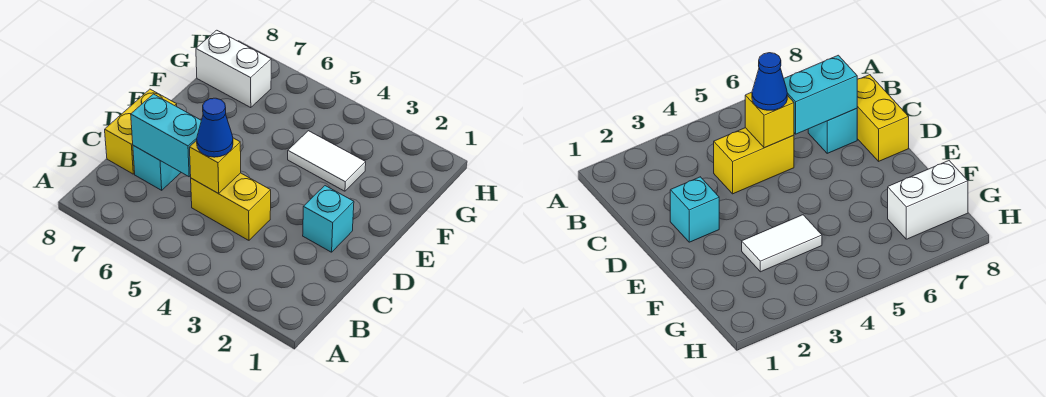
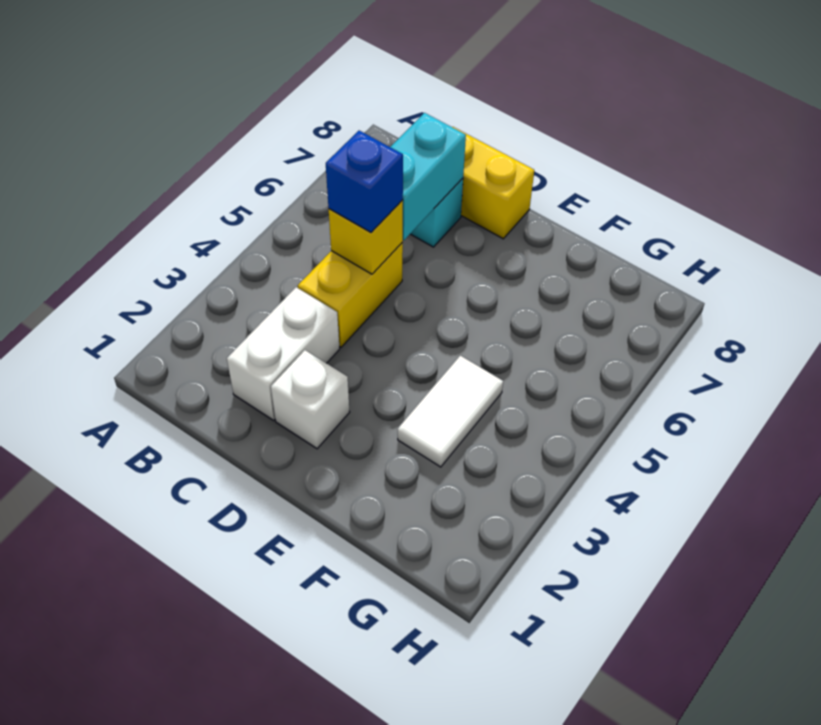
blue 1x1 cone [197,98,233,157] -> blue 1x1 brick [326,131,403,232]
cyan 1x1 brick [303,186,354,252] -> white 1x1 brick [271,350,350,449]
white 1x2 brick [196,30,271,108] -> white 1x2 brick moved to [227,287,340,420]

